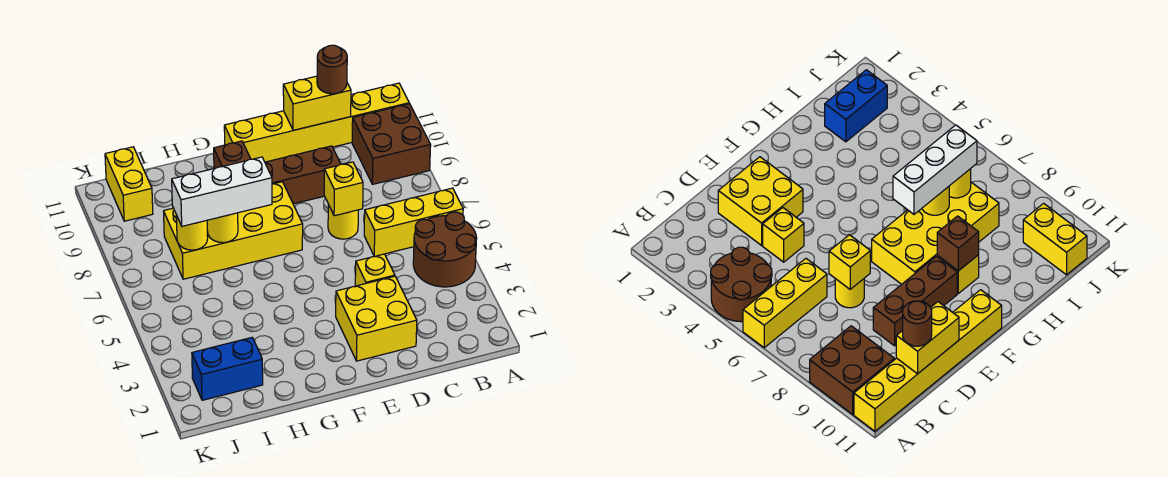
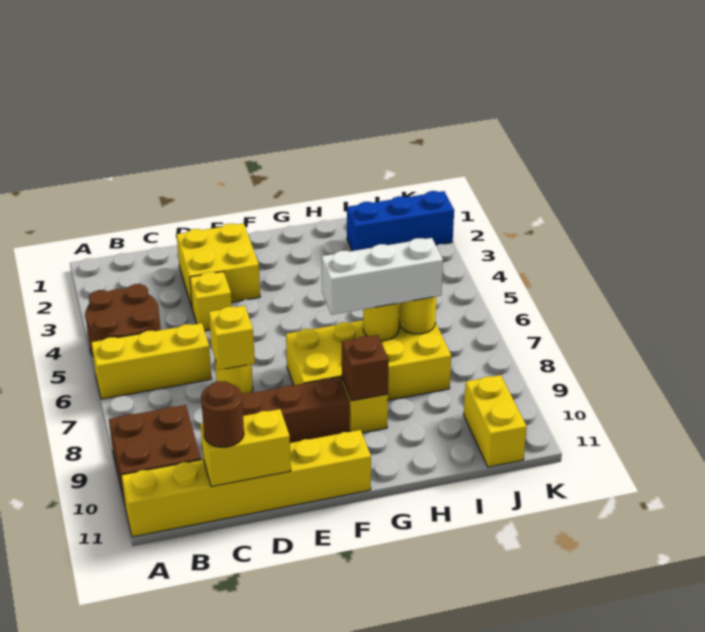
blue 1x2 brick [192,338,263,400] -> blue 1x3 brick [347,191,454,251]

